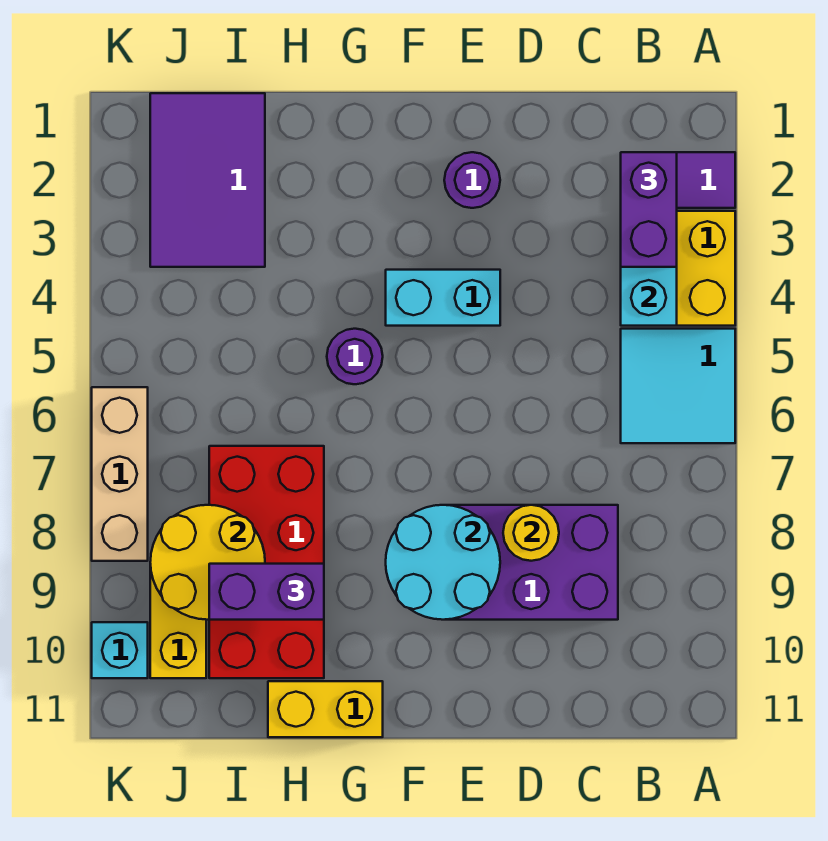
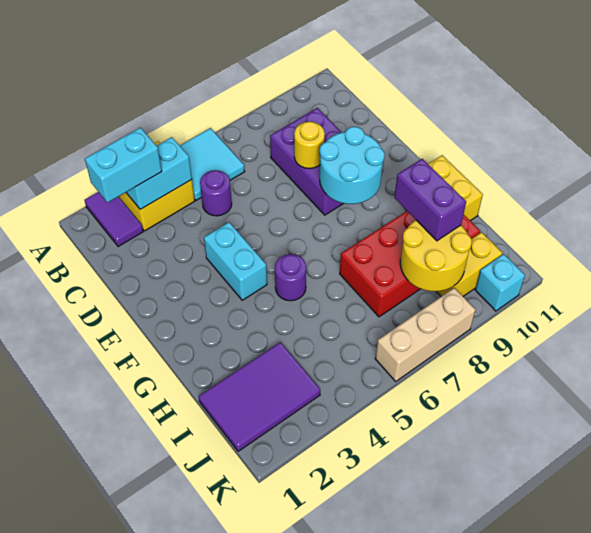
purple 1x2 brick [621,152,677,267] -> cyan 1x2 brick [85,128,162,203]
purple 1x1 round brick [444,152,500,208] -> purple 1x1 round brick moved to [200,170,232,216]

